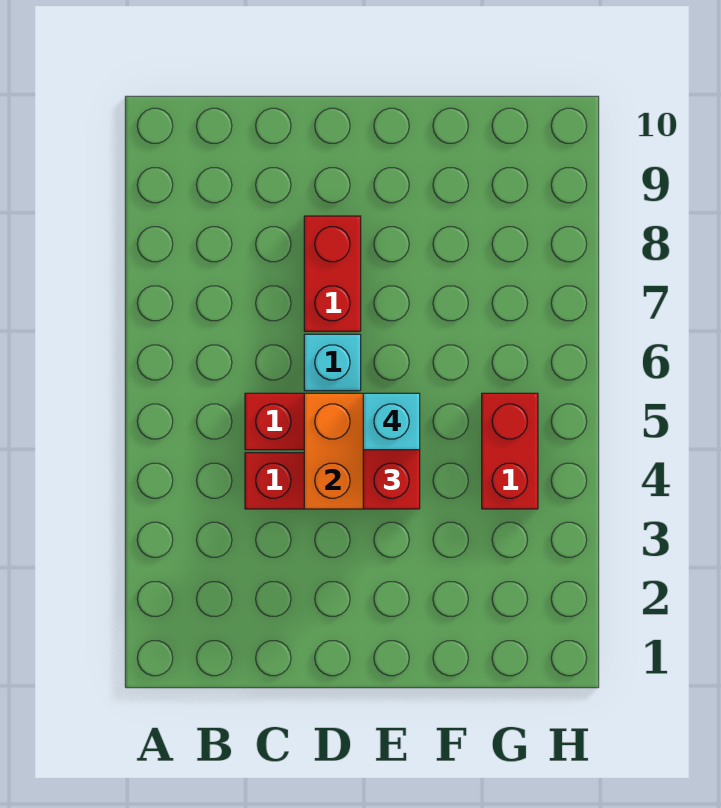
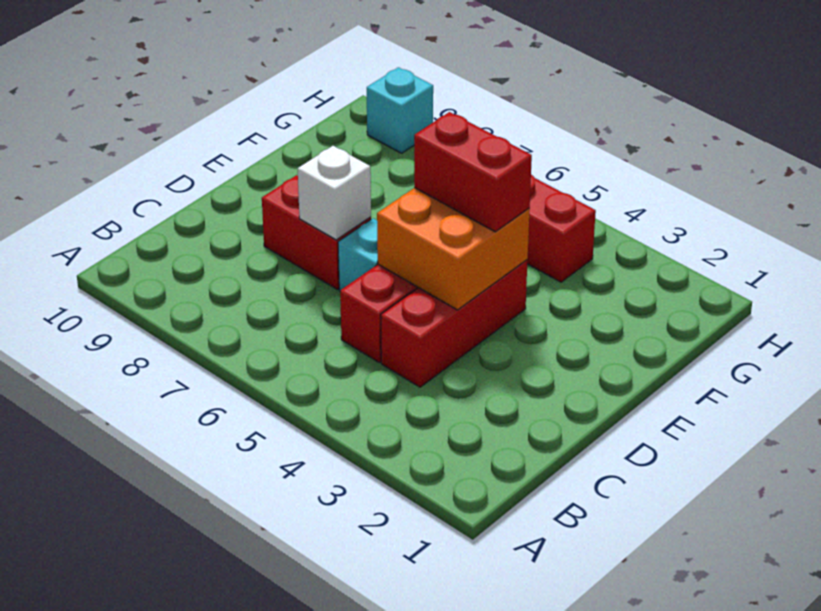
none -> white 1x1 brick [298,146,371,240]
cyan 1x1 brick [363,393,420,450] -> cyan 1x1 brick moved to [367,67,433,153]

